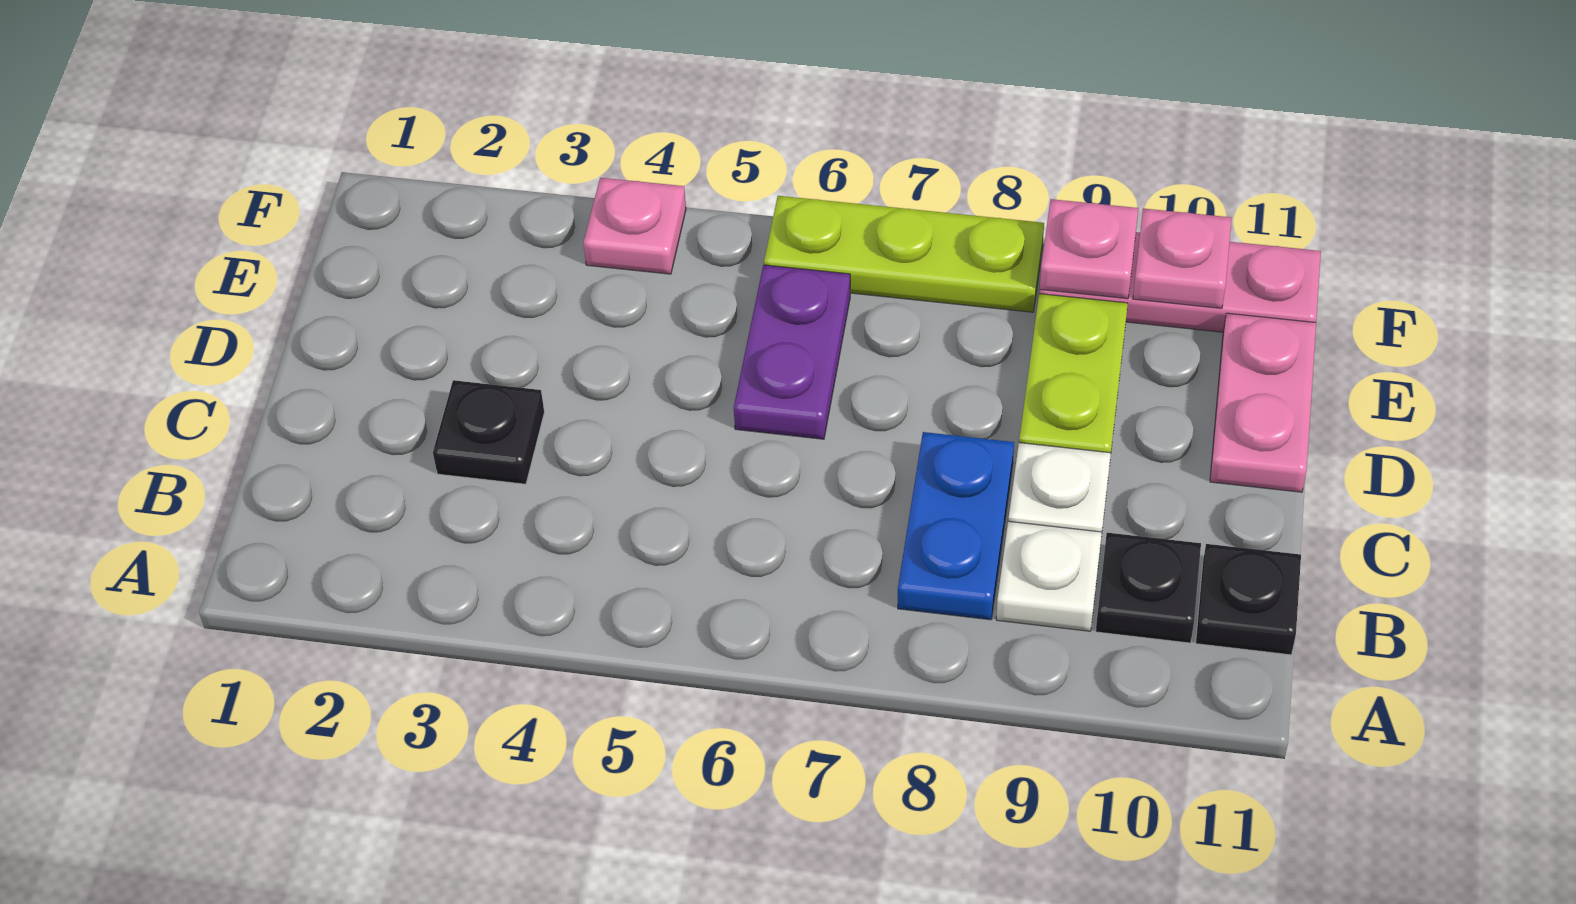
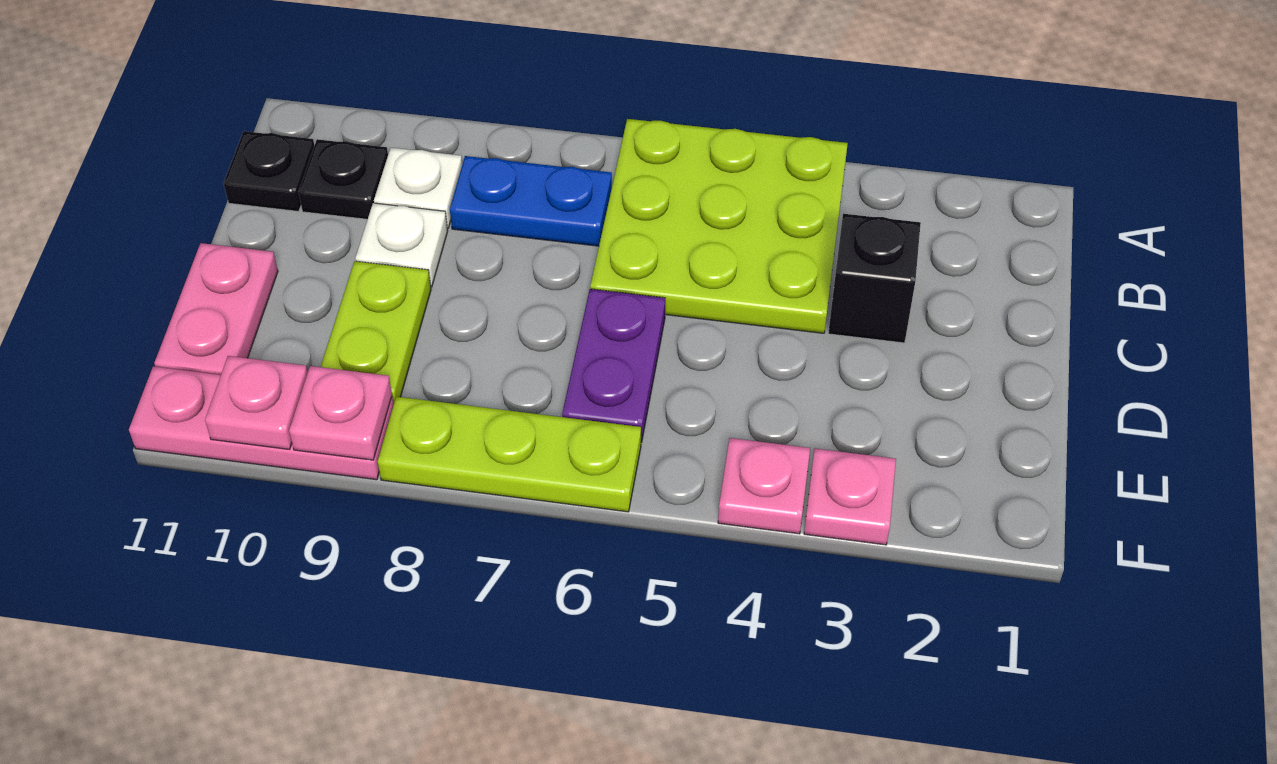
none -> lime 3x3 plate [590,119,848,333]
blue 1x2 plate [898,432,1014,620] -> blue 1x2 plate turned to [450,156,612,246]
black 1x1 plate [433,380,544,484] -> black 1x1 brick [828,214,921,343]
none -> pink 1x1 plate [804,449,896,545]

